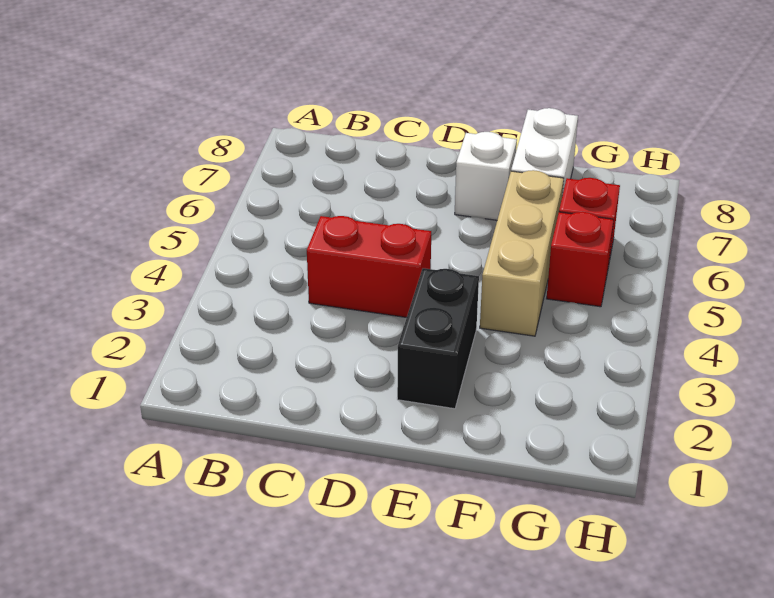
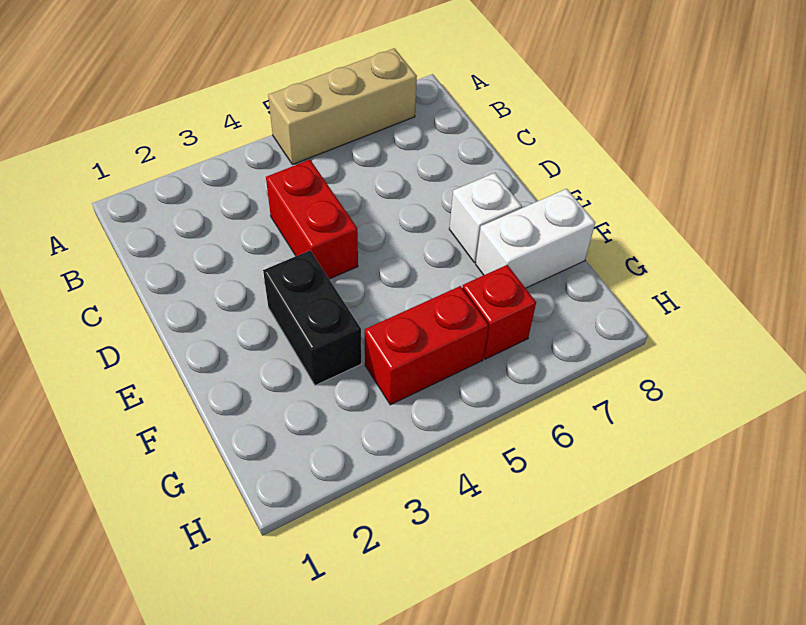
black 1x2 brick [397,268,479,409] -> black 1x2 brick turned to [263,251,361,385]
tan 1x3 brick [480,170,564,336] -> tan 1x3 brick moved to [268,48,417,165]
red 1x1 brick [547,212,614,307] -> red 1x2 brick [365,286,489,405]

